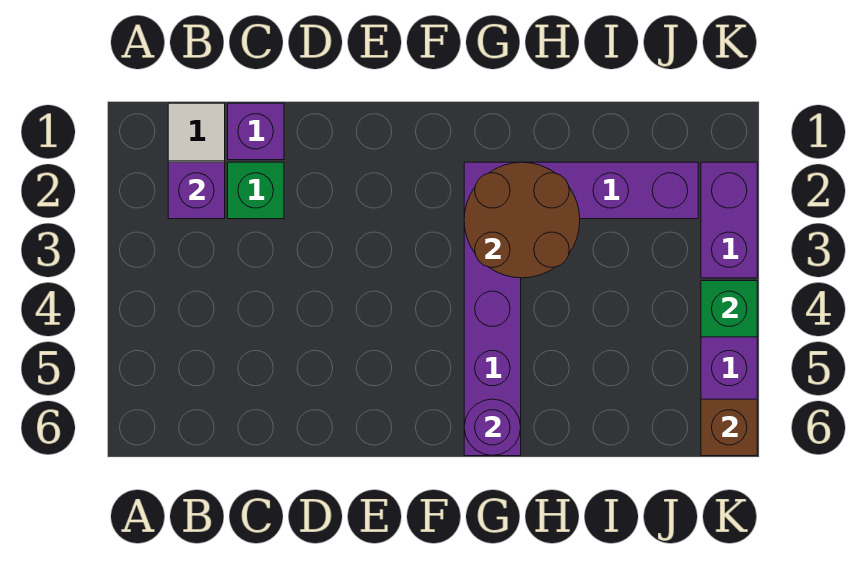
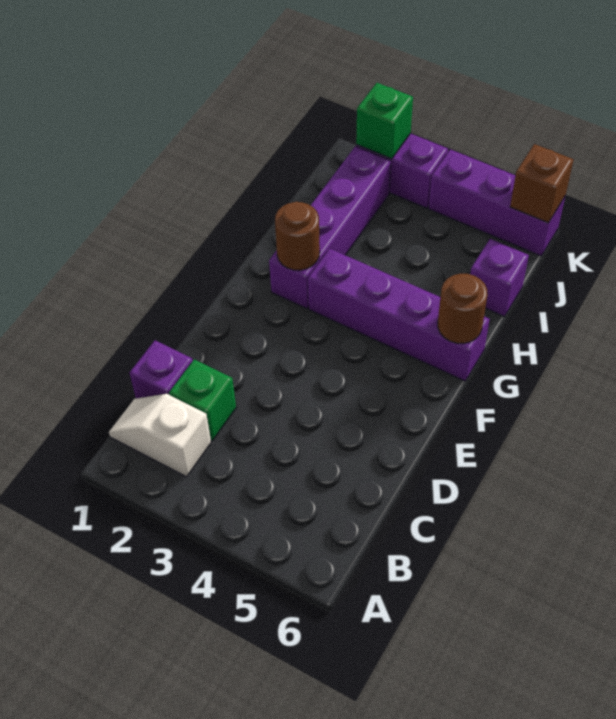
purple 1x1 brick [168,162,225,219] -> purple 1x1 brick moved to [470,239,529,317]
brown 2x2 round brick [464,162,580,278] -> brown 1x1 round brick [275,202,320,270]
purple 1x1 round brick [464,399,521,456] -> brown 1x1 round brick [438,274,488,343]
green 1x1 brick [701,281,757,337] -> green 1x1 brick moved to [356,83,413,159]

